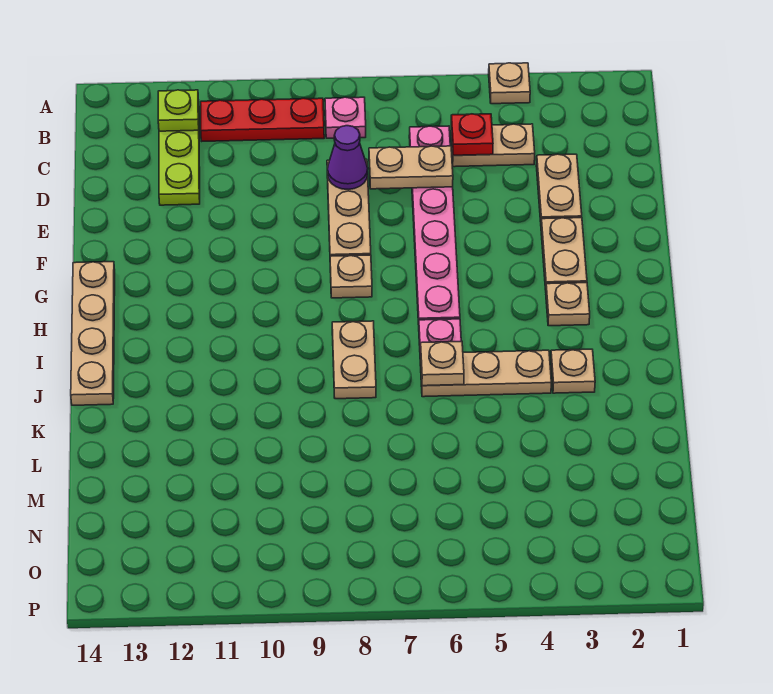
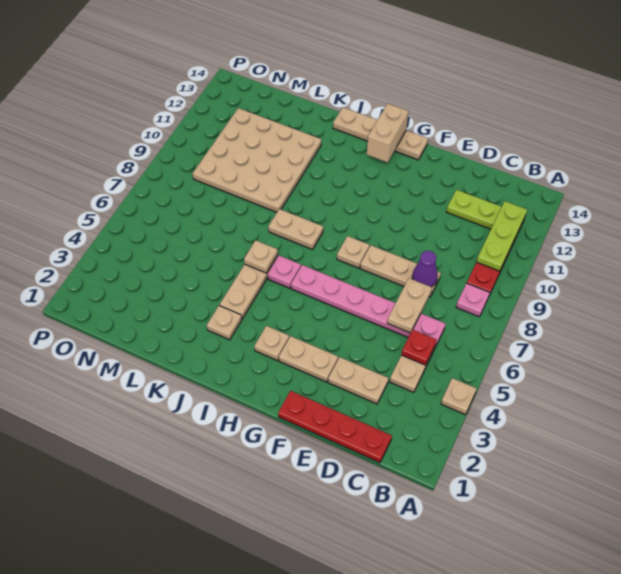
lime 1x1 plate [158,90,199,131] -> lime 1x3 plate [477,201,527,271]
none -> red 1x4 plate [278,391,392,463]
none -> tan 1x2 brick [367,103,409,163]
none -> tan 4x4 plate [193,108,321,212]

